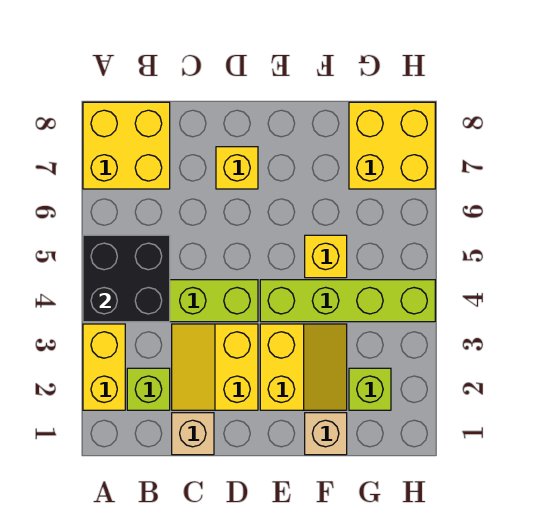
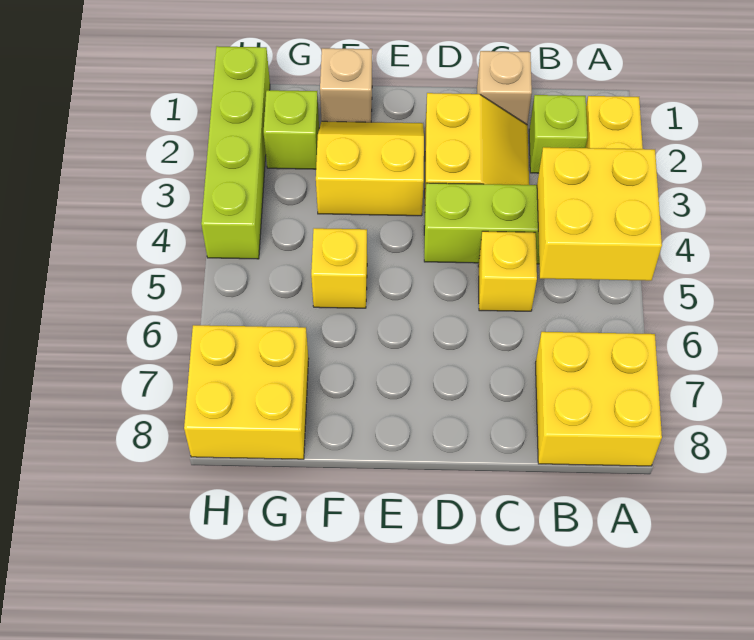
black 2x2 brick [83,235,170,322] -> yellow 2x2 brick [537,147,662,281]
yellow 1x1 brick [216,147,258,189] -> yellow 1x1 brick moved to [478,231,537,311]
yellow 2x2 slope [260,324,347,410] -> yellow 2x2 slope turned to [316,121,424,216]
lime 1x4 brick [260,280,435,322] -> lime 1x4 brick turned to [201,46,270,259]

